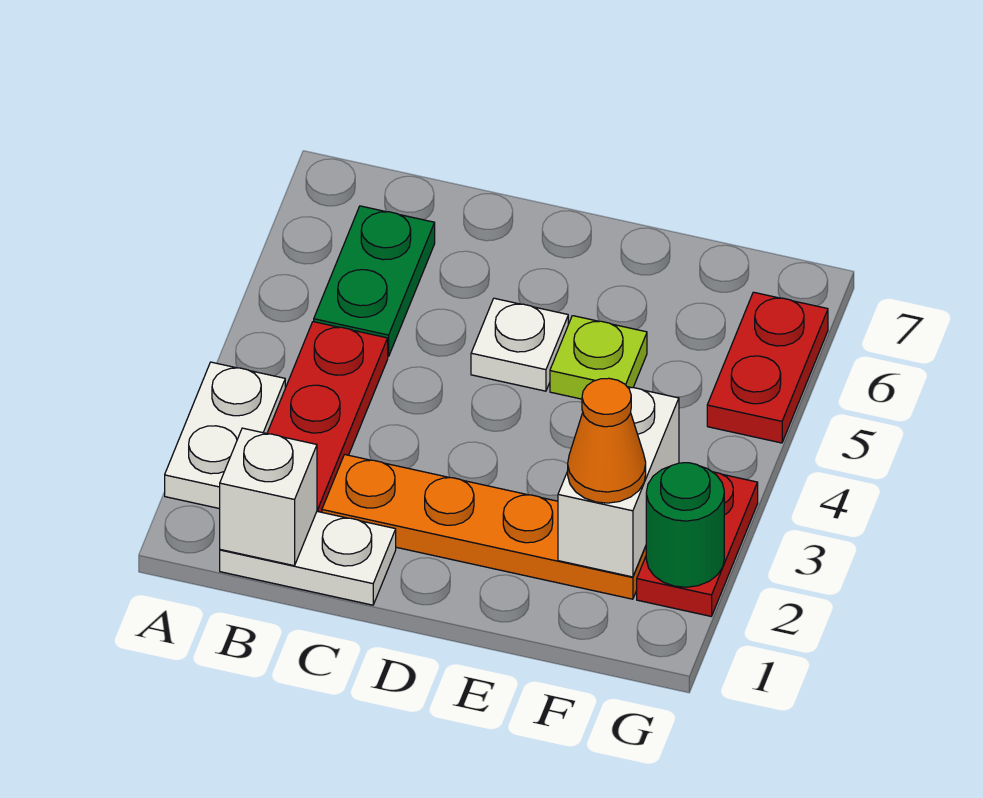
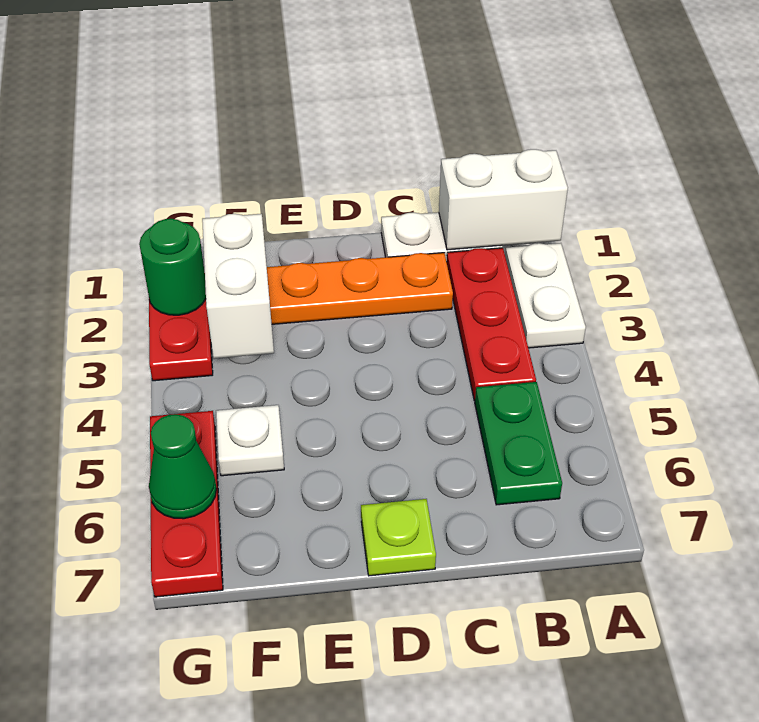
white 1x1 brick [220,428,317,566] -> white 1x2 brick [439,149,568,250]
white 1x1 plate [471,298,568,391] -> white 1x1 plate moved to [216,405,284,476]
lime 1x1 plate [550,316,647,399] -> lime 1x1 plate moved to [361,499,436,576]
orange 1x1 cone [568,378,646,503] -> none
red 1x2 plate [707,292,828,443] -> red 1x3 plate [150,411,223,597]
none -> green 1x1 cone [149,414,217,519]

